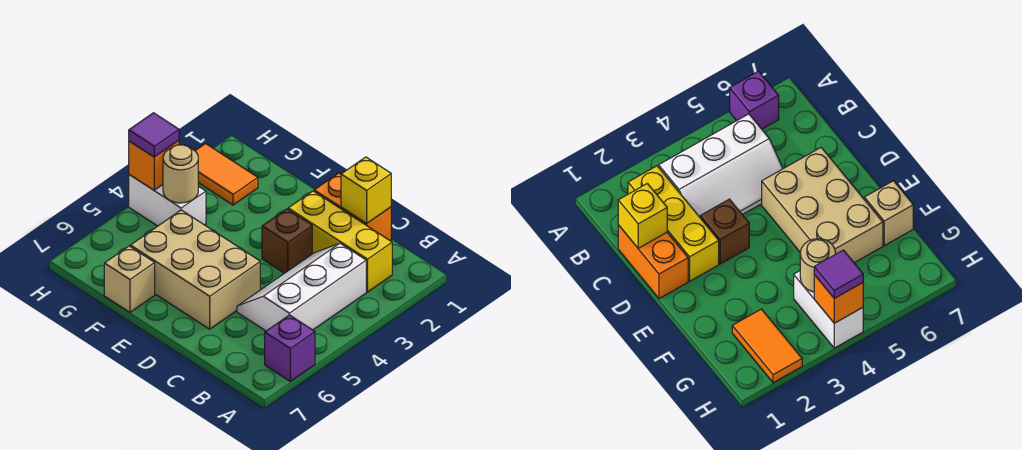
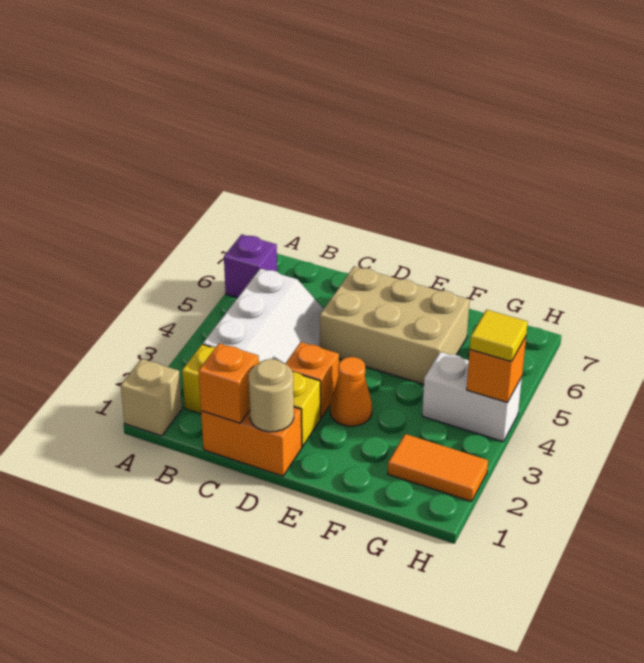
yellow 1x1 brick [341,157,391,224] -> orange 1x1 brick [199,343,259,423]
brown 1x1 brick [262,209,312,273] -> orange 1x1 brick [285,342,339,418]
none -> orange 1x1 cone [330,357,372,426]
tan 1x1 brick [104,246,155,312] -> tan 1x1 brick moved to [121,359,182,436]
tan 1x1 round brick [163,145,198,203] -> tan 1x1 round brick moved to [249,359,294,432]
purple 1x1 tile [129,113,179,157] -> yellow 1x1 tile [470,310,528,362]

